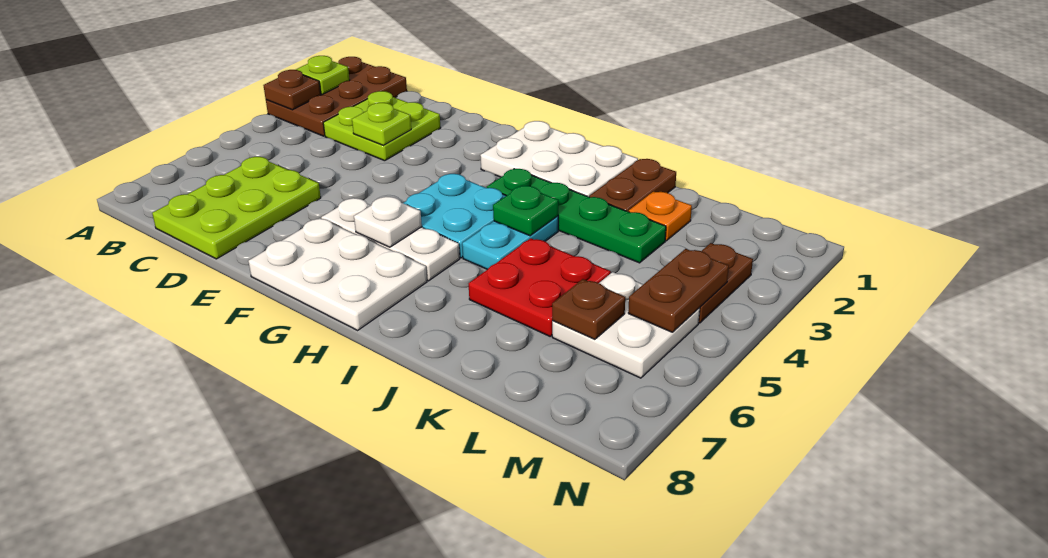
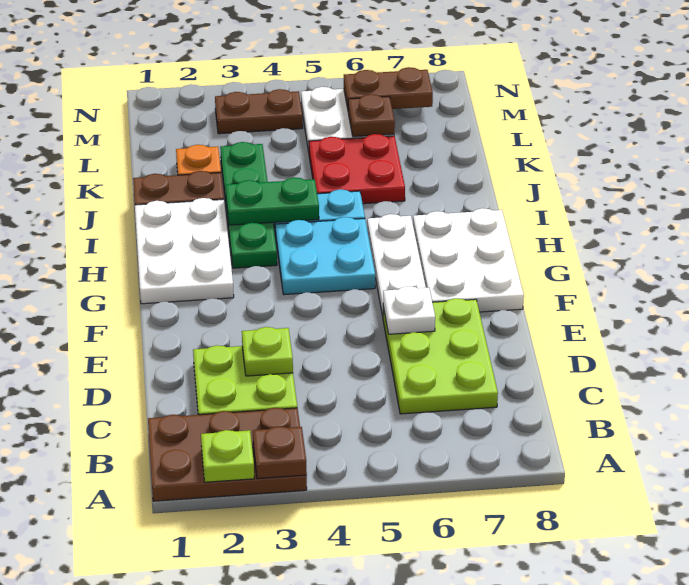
lime 2x3 plate [152,157,321,259] -> lime 2x3 plate turned to [383,298,498,414]
white 1x1 plate [354,197,422,247] -> white 1x1 plate moved to [383,286,435,334]
green 1x1 plate [493,186,558,236] -> green 1x2 plate [226,177,319,225]
brown 1x2 plate [628,249,729,332] -> brown 1x2 plate moved to [344,67,433,109]

